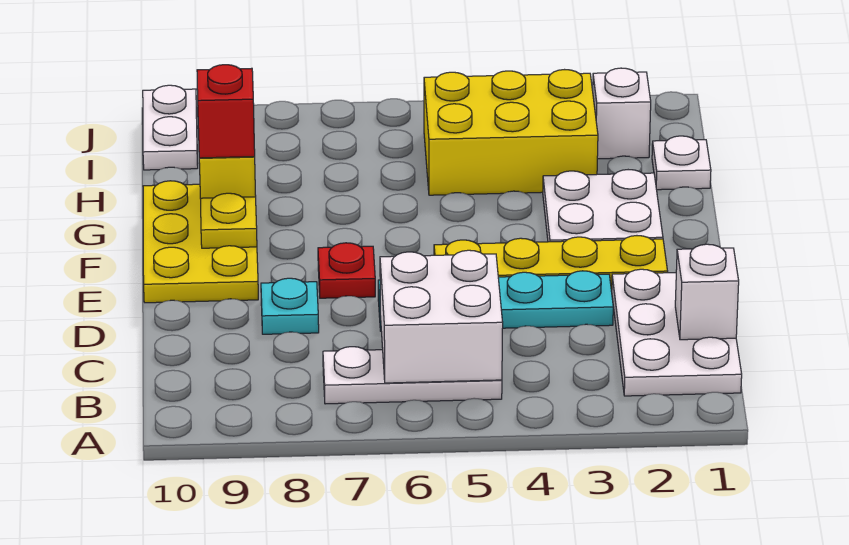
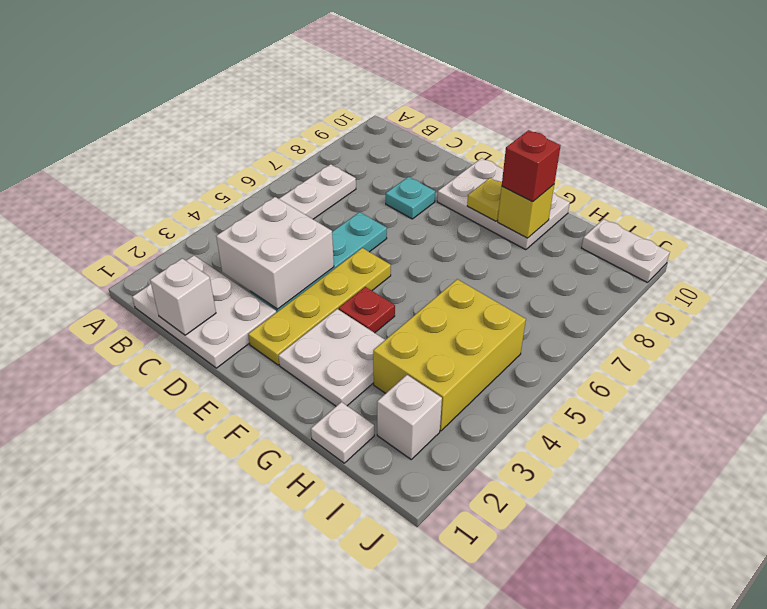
white 2x2 brick [380,250,503,383] -> white 2x2 brick moved to [216,197,334,309]
red 1x1 plate [318,243,375,298] -> red 1x1 plate moved to [339,287,395,333]
yellow 2x3 plate [143,181,258,303] -> white 2x3 plate [437,158,570,250]

